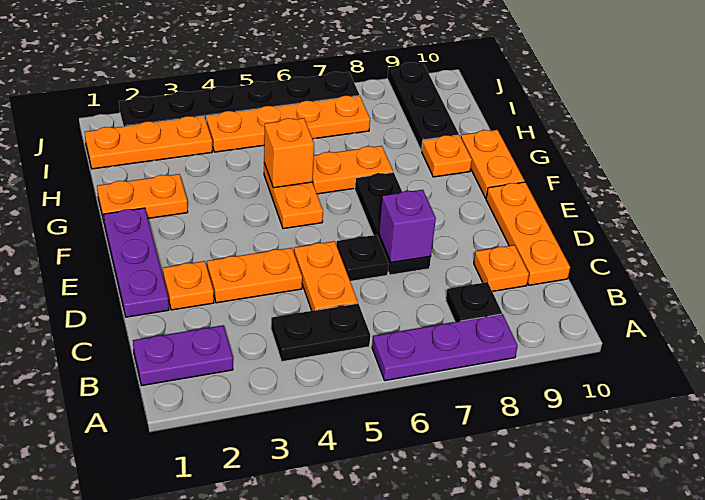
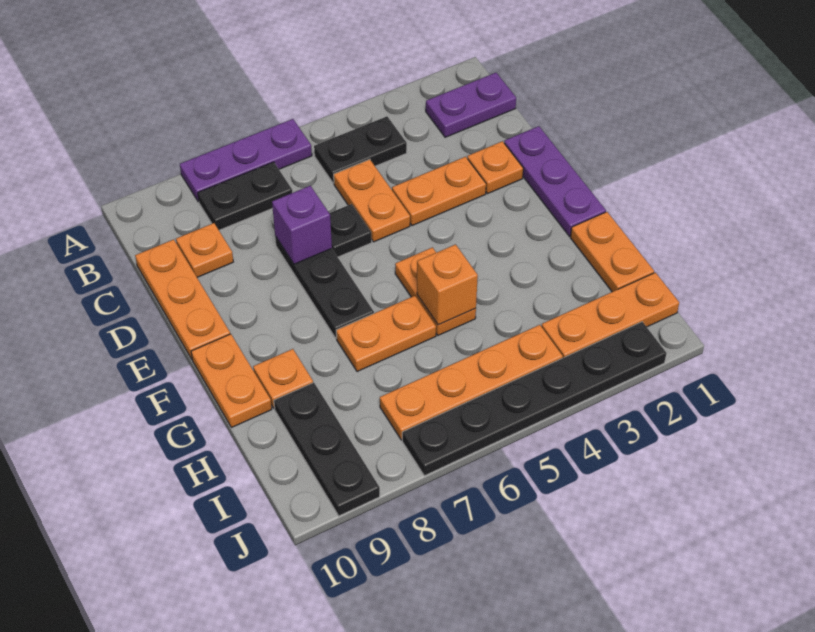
black 1x1 plate [446,282,502,322] -> black 1x2 plate [198,162,292,230]
orange 1x2 plate [97,174,188,221] -> orange 1x2 plate turned to [570,212,654,292]

